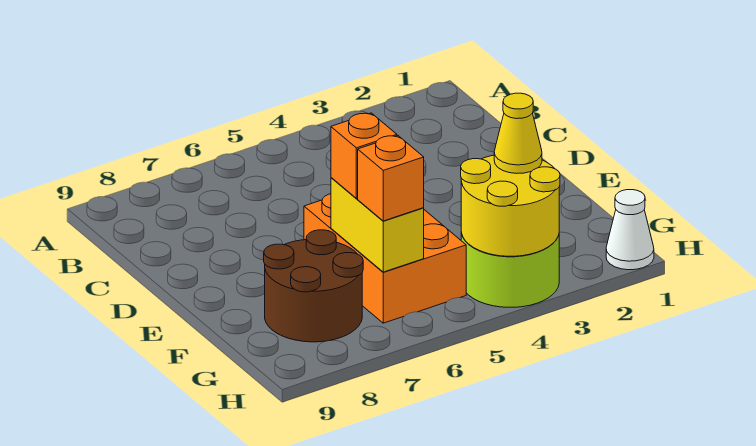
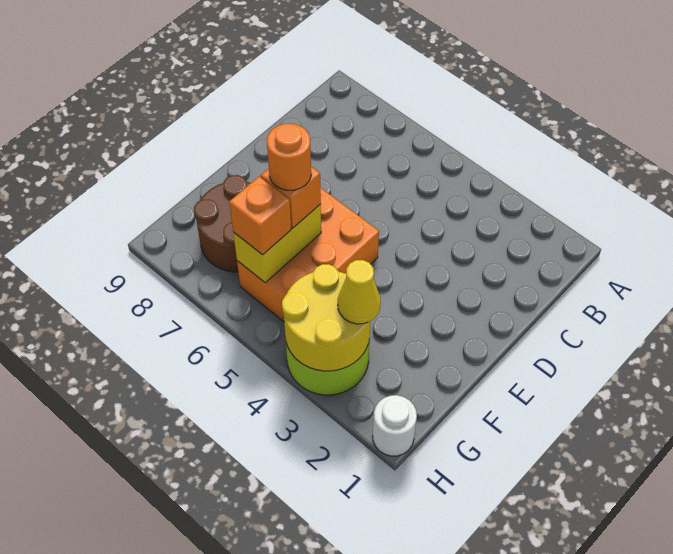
none -> orange 1x1 round brick [267,124,311,190]
white 1x1 cone [606,190,654,270] -> white 1x1 round brick [373,395,417,456]

